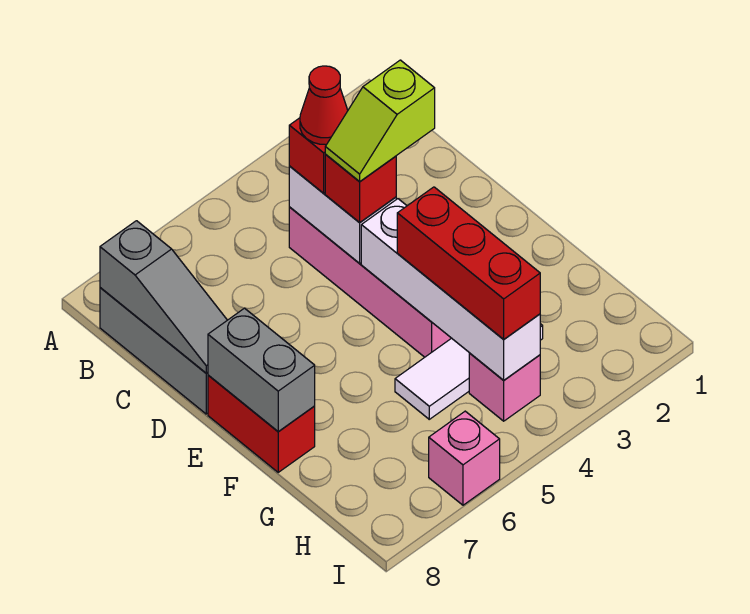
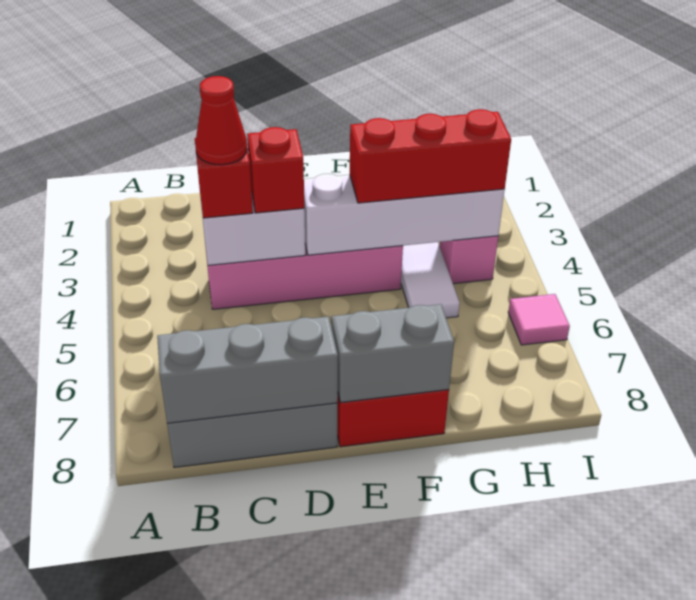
grey 1x3 slope [100,221,227,373] -> grey 1x3 brick [157,317,338,423]
lime 1x2 slope [325,60,435,182] -> none
pink 1x1 brick [429,411,500,505] -> pink 1x1 tile [508,294,570,345]

